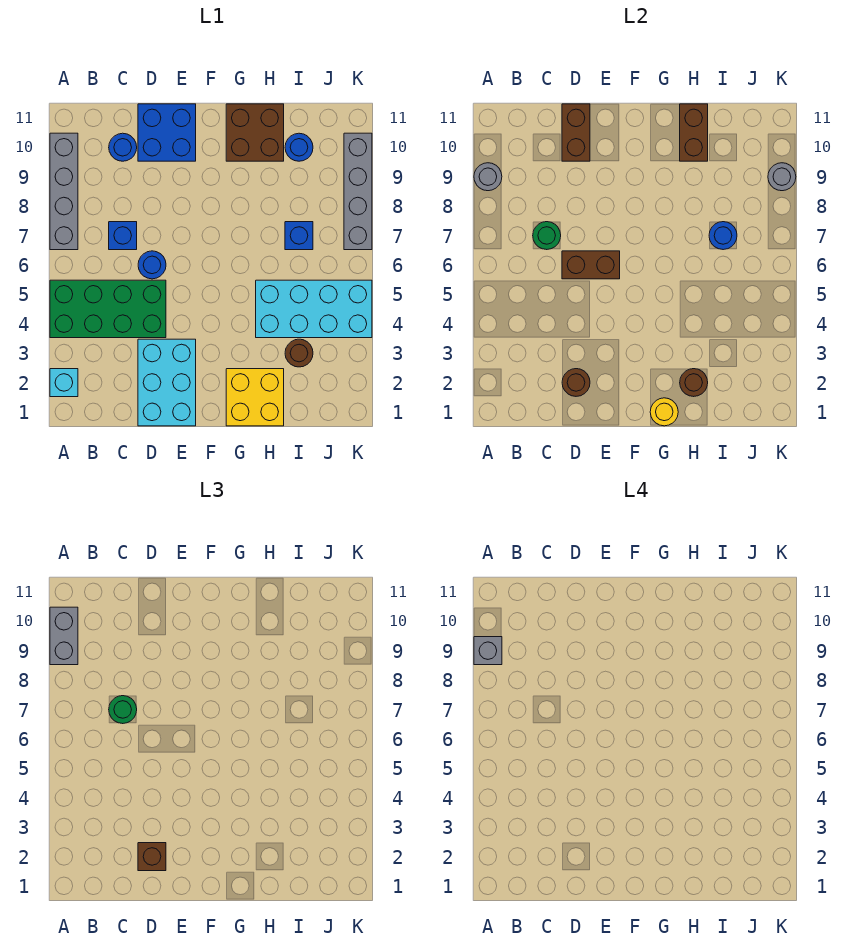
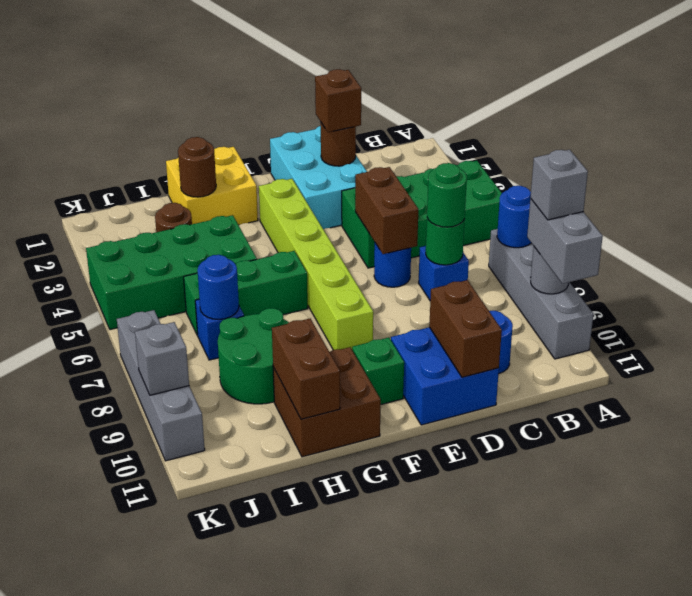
cyan 1x1 brick [50,369,78,397] -> none
brown 1x2 brick [562,251,620,279] -> brown 1x2 brick turned to [355,167,418,254]
none -> lime 1x6 brick [259,179,373,350]
none -> green 1x1 brick [352,338,404,404]
yellow 1x1 round brick [650,398,678,426] -> none
none -> green 1x3 brick [184,251,308,335]
cyan 2x4 brick [256,280,372,338] -> green 2x4 brick [86,215,257,330]
none -> green 2x2 round brick [218,308,289,404]
blue 1x1 round brick [285,133,313,161] -> blue 1x1 round brick moved to [497,186,531,248]
grey 1x1 round brick [768,163,796,191] -> grey 1x1 brick [135,322,189,395]

